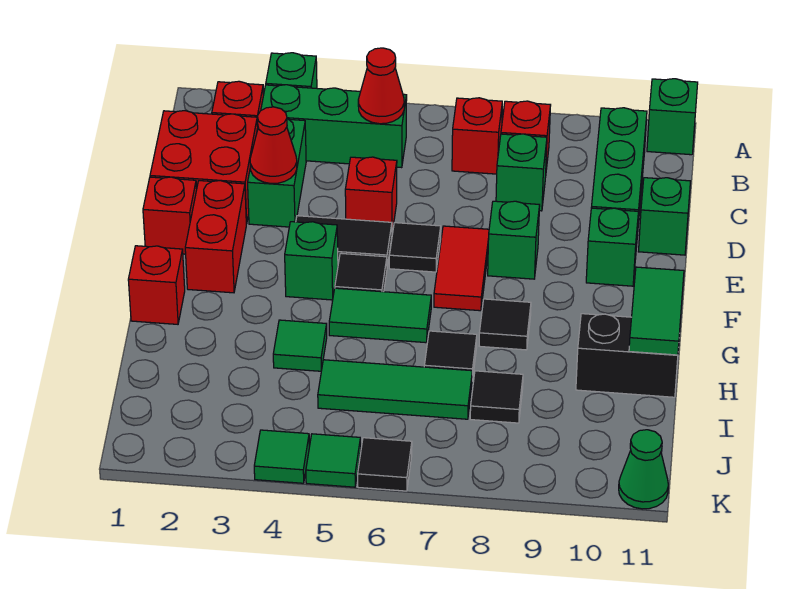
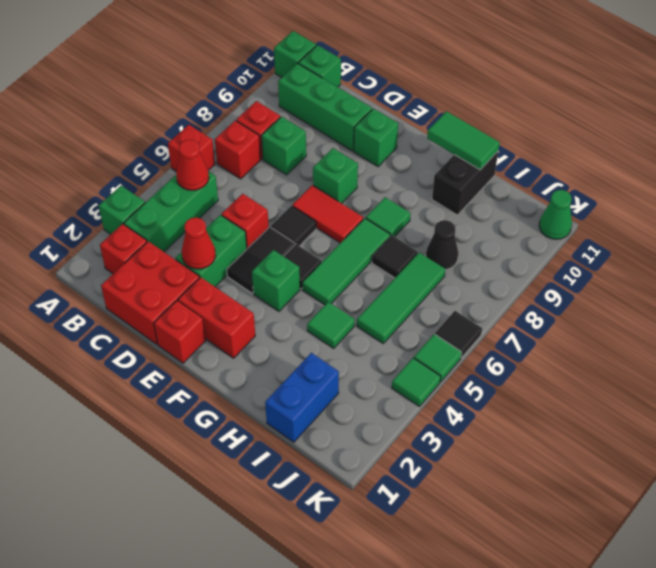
green 1x2 brick [248,119,306,227] -> green 1x2 brick turned to [175,215,247,287]
green 1x1 brick [639,178,690,255] -> green 1x1 brick moved to [298,45,341,87]
red 1x1 brick [128,246,185,324] -> red 1x1 brick moved to [168,125,215,171]
green 1x2 tile [329,288,431,343] -> green 1x3 tile [302,218,390,305]
black 1x1 tile [479,299,531,350] -> green 1x1 tile [366,197,411,237]
none -> blue 1x2 brick [265,353,339,442]
black 1x1 tile [470,371,523,423] -> black 1x1 cone [426,220,459,270]

